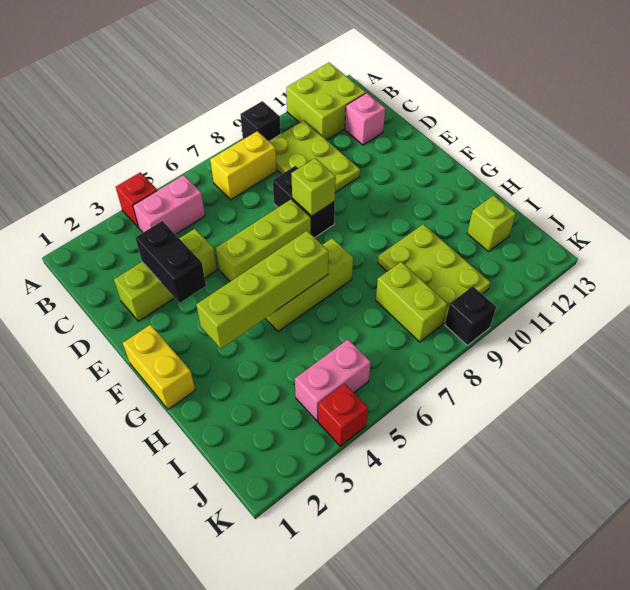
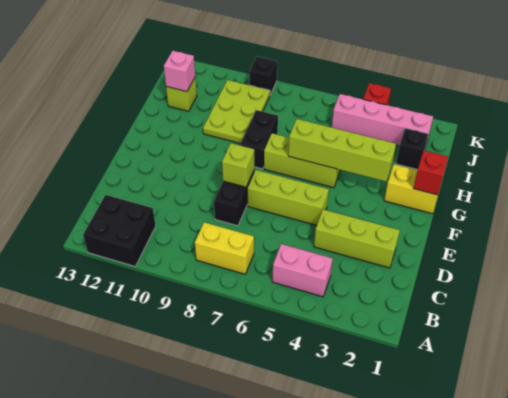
red 1x1 brick [116,172,157,228] -> red 1x1 brick moved to [414,150,448,195]
black 1x1 brick [240,101,281,141] -> black 1x1 brick moved to [396,128,428,170]
lime 2x2 brick [286,62,366,140] -> black 2x2 brick [83,195,156,266]
lime 2x3 plate [269,121,360,193] -> none
pink 1x1 brick [345,93,385,145] -> pink 1x1 brick moved to [164,51,195,92]
black 1x2 brick [135,221,206,303] -> black 1x2 brick moved to [240,110,278,169]
yellow 1x2 brick [123,325,195,409] -> yellow 1x2 brick turned to [384,164,438,214]
lime 1x2 brick [376,262,447,342] -> none
pink 1x2 brick [295,339,371,421] -> pink 1x4 brick [332,94,433,147]

